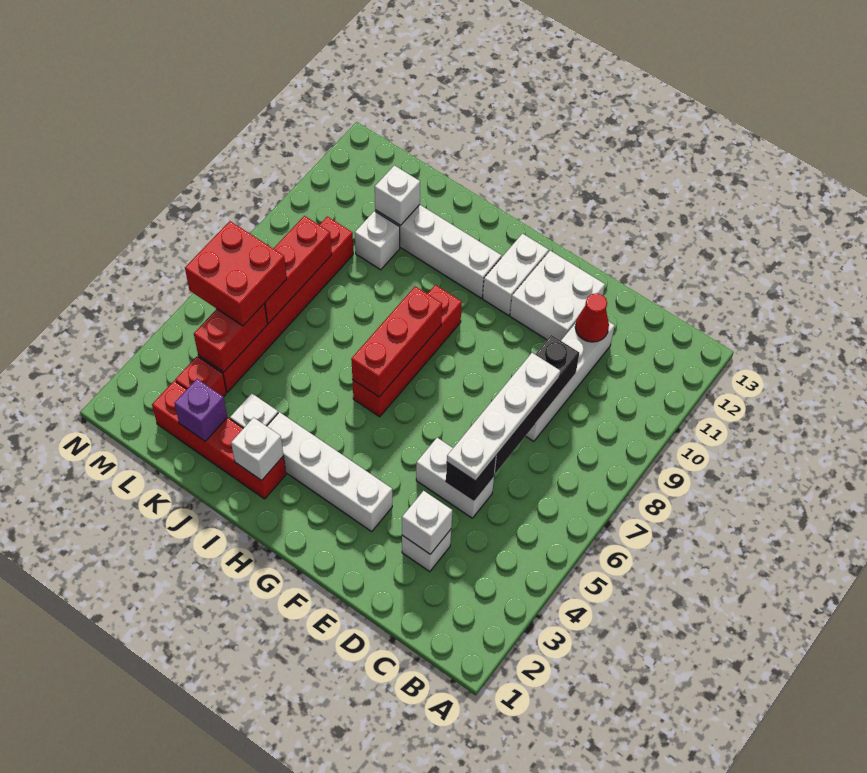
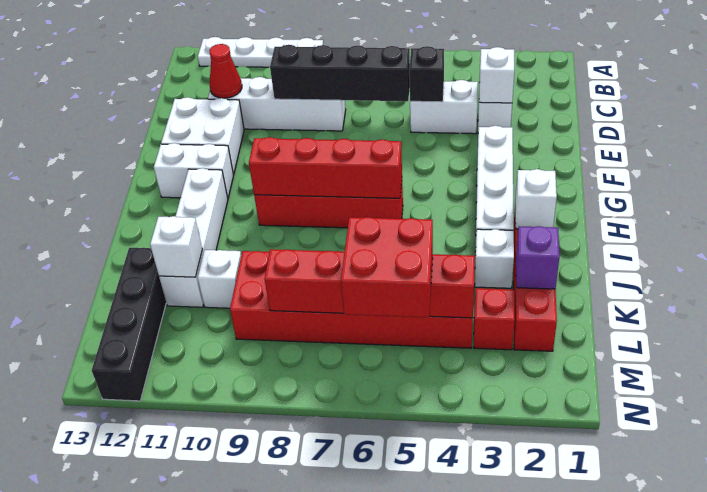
white 1x2 brick [416,438,494,518] -> white 1x2 brick turned to [410,80,478,134]
white 1x4 plate [447,353,560,481] -> white 1x4 plate moved to [198,37,323,67]
red 1x3 brick [351,286,442,397] -> red 1x4 brick [249,137,402,198]
none -> black 1x4 brick [92,248,166,401]
red 1x6 brick [198,216,353,392] -> red 2x6 brick [230,251,473,348]

